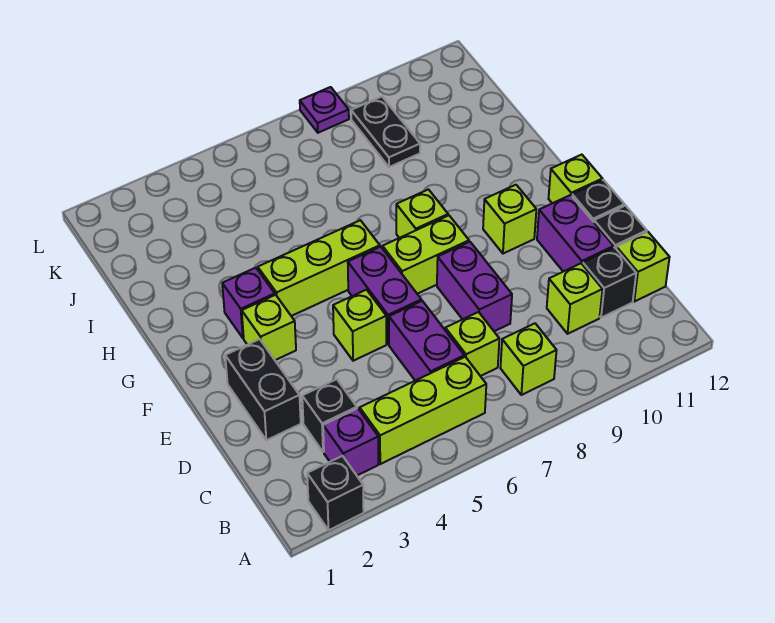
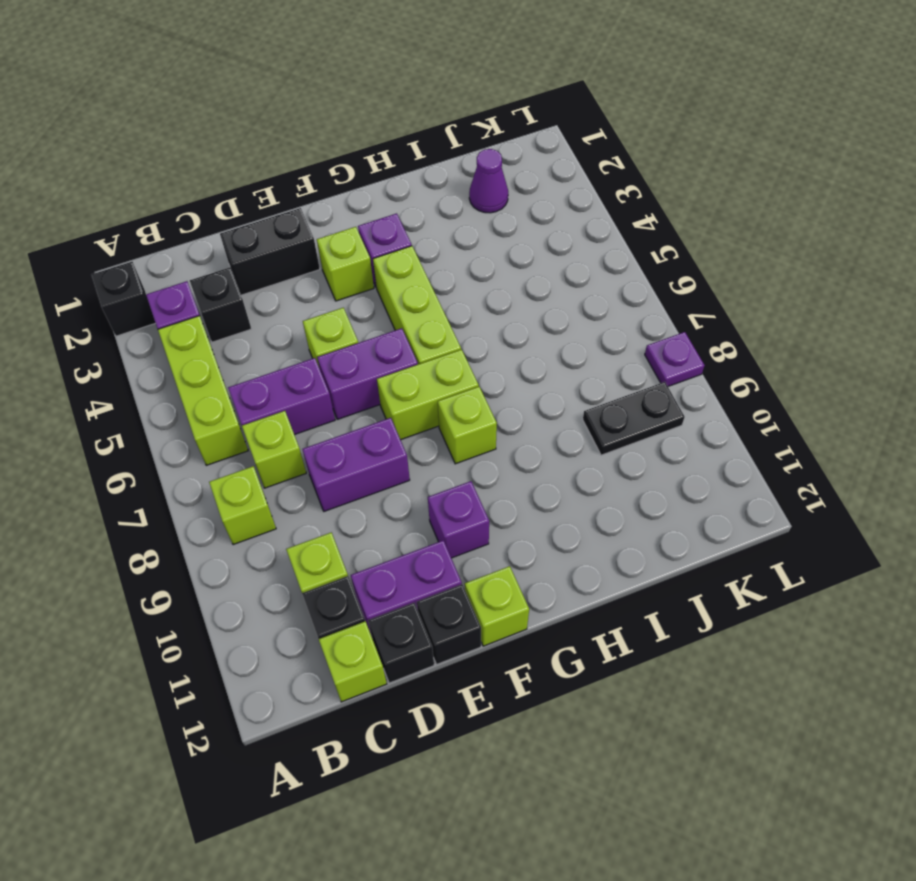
lime 1x2 brick [382,216,469,294] -> lime 1x2 brick turned to [377,350,479,440]
lime 1x1 brick [483,185,536,254] -> purple 1x1 brick [428,481,489,558]
none -> purple 1x1 cone [469,149,508,213]

